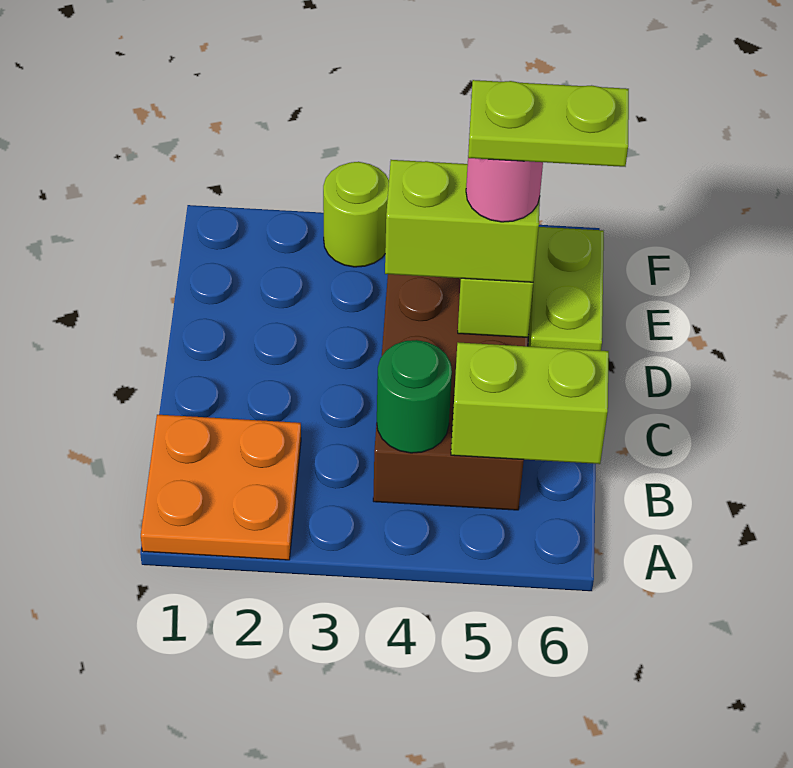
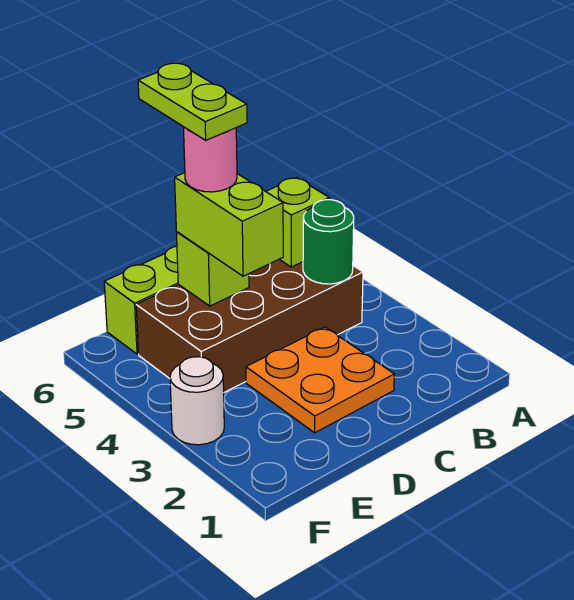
orange 2x2 plate [141,415,301,560] -> orange 2x2 plate moved to [246,327,394,433]
lime 1x2 brick [451,343,609,464] -> lime 1x1 brick [266,177,329,267]
lime 1x1 round brick [323,162,389,267] -> white 1x1 round brick [170,357,224,445]

